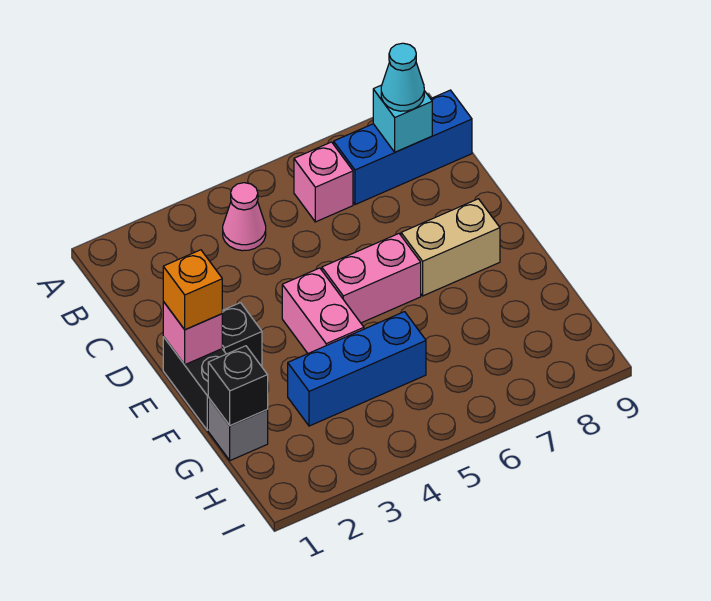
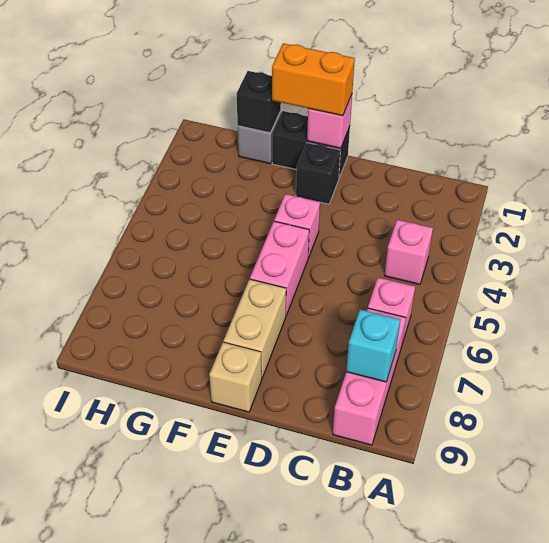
pink 1x1 cone [223,183,266,251] -> pink 1x1 brick [384,220,433,284]
blue 1x3 brick [334,90,472,205] -> pink 1x3 brick [333,308,406,445]
cyan 1x1 cone [381,43,424,111] -> none
orange 1x1 brick [163,250,222,329] -> orange 1x2 brick [272,43,355,116]
pink 1x2 brick [282,268,364,353] -> pink 1x1 brick [274,194,320,258]
none -> tan 1x1 brick [209,342,262,412]
blue 1x3 brick [288,312,426,426] -> none

